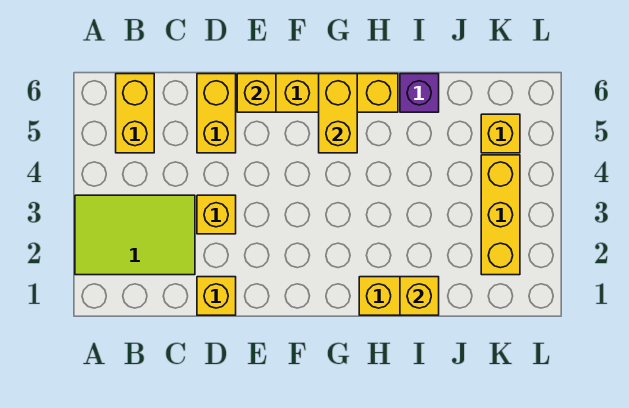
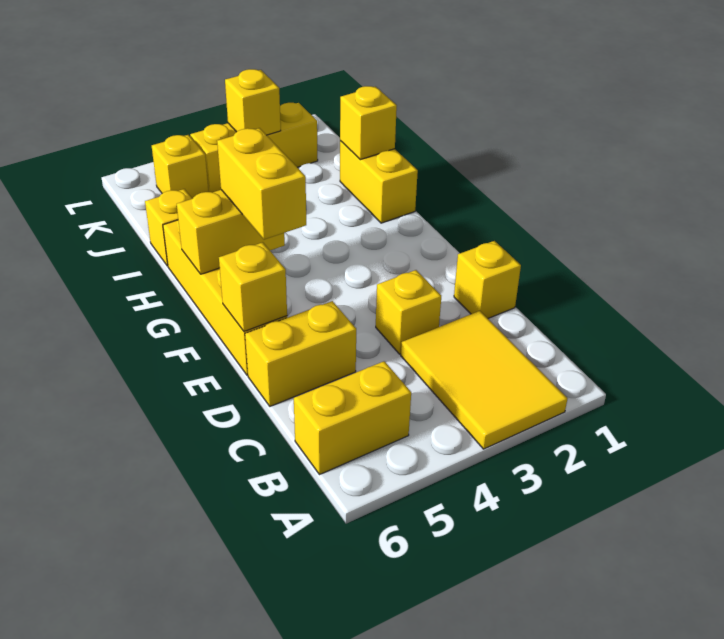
lime 2x3 tile [75,195,195,275] -> yellow 2x3 tile [401,311,567,449]
none -> yellow 1x2 brick [217,128,306,240]
purple 1x1 brick [400,74,439,112] -> yellow 1x1 brick [145,189,192,266]
none -> yellow 1x1 brick [225,69,281,135]

